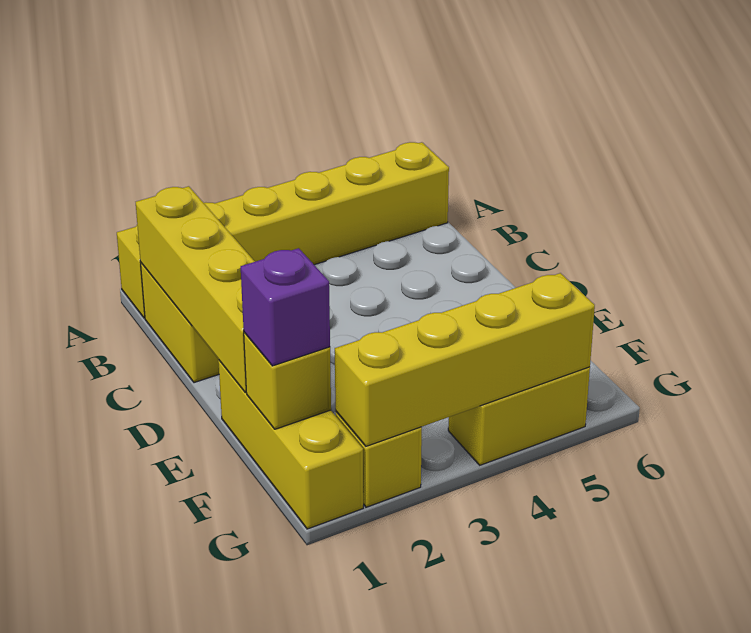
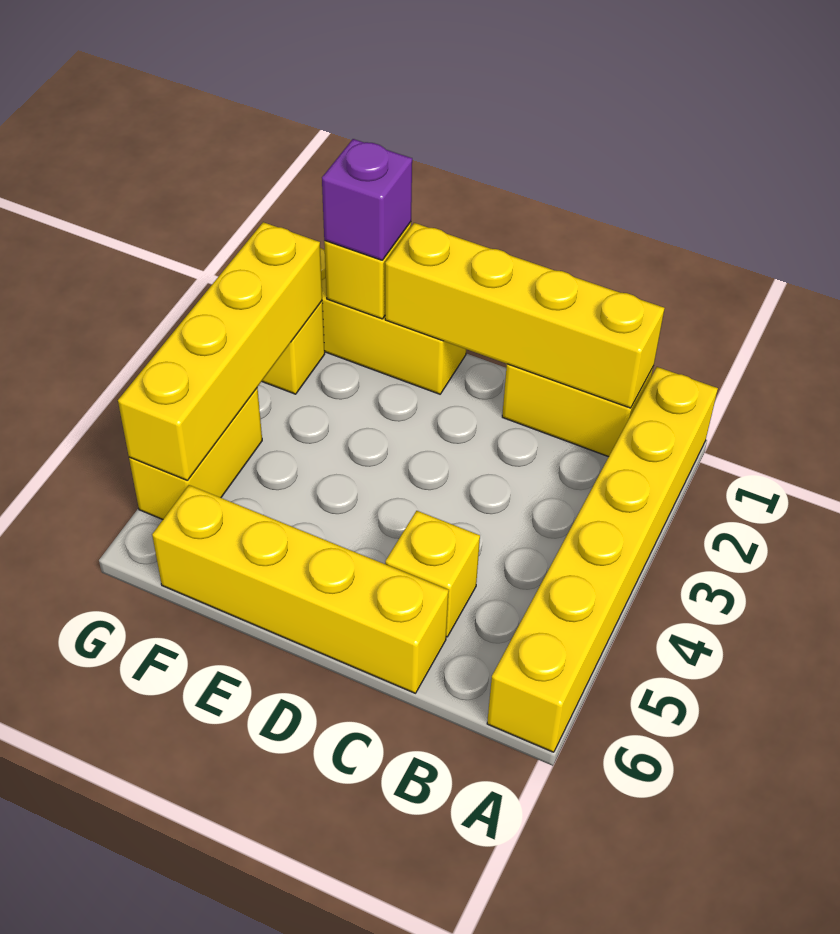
none -> yellow 1x1 brick [385,511,480,637]
none -> yellow 1x4 brick [152,485,449,693]

